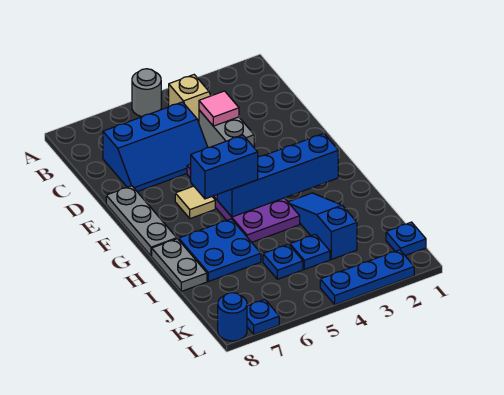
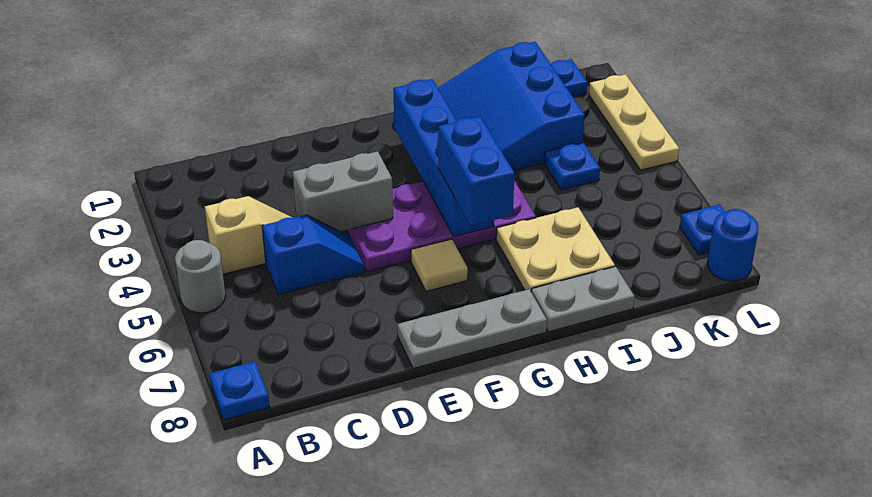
blue 2x3 slope [103,102,208,192] -> blue 1x2 slope [262,215,365,294]
pink 1x1 tile [199,91,239,126] -> none
blue 1x3 slope [288,193,357,259] -> blue 3x3 slope [438,42,585,171]
blue 2x2 plate [179,219,261,281] -> tan 2x2 plate [496,207,615,291]
blue 1x1 plate [263,244,303,279] -> blue 1x1 plate moved to [210,362,269,420]
blue 1x3 plate [320,250,414,304] -> tan 1x3 plate [589,74,679,170]

